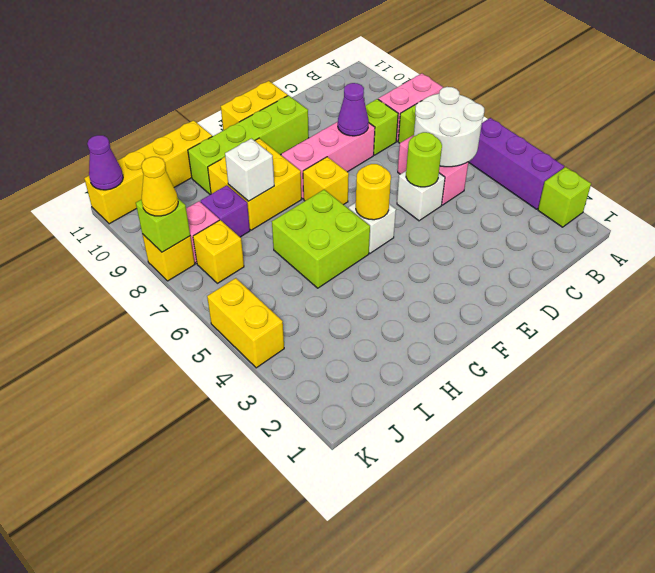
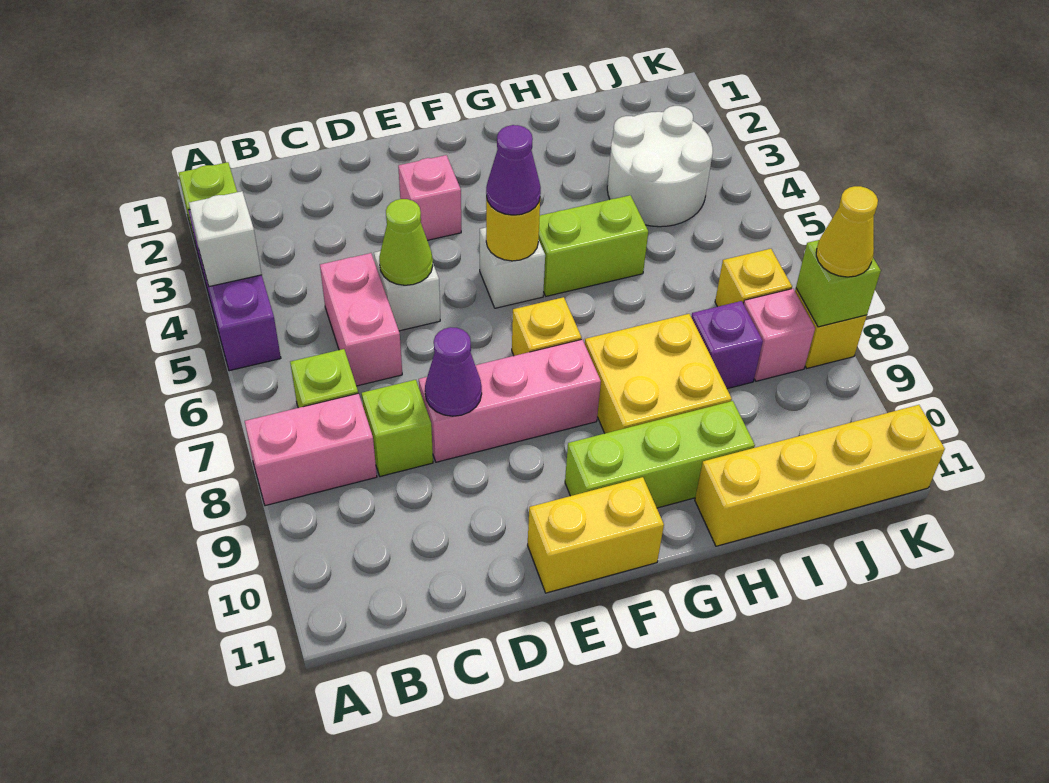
white 2x2 round brick [414,87,484,167] -> white 2x2 round brick moved to [607,106,713,227]
lime 1x1 round brick [406,132,442,187] -> lime 1x1 cone [379,199,433,285]
none -> pink 1x1 brick [398,155,461,240]
lime 1x4 brick [188,95,309,194] -> lime 1x3 brick [565,401,755,508]
lime 2x2 brick [272,190,370,288] -> lime 1x2 brick [539,195,648,296]
white 1x1 brick [225,139,274,201] -> white 1x1 brick moved to [189,191,262,287]
yellow 1x2 brick [207,278,284,368] -> none
purple 1x1 cone [87,135,123,190] -> purple 1x1 cone moved to [486,125,541,215]

